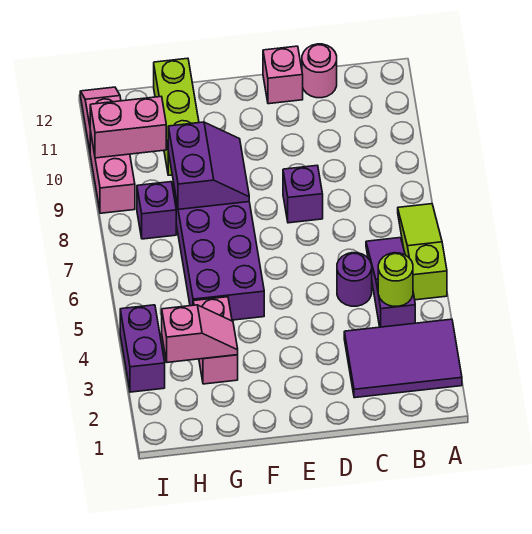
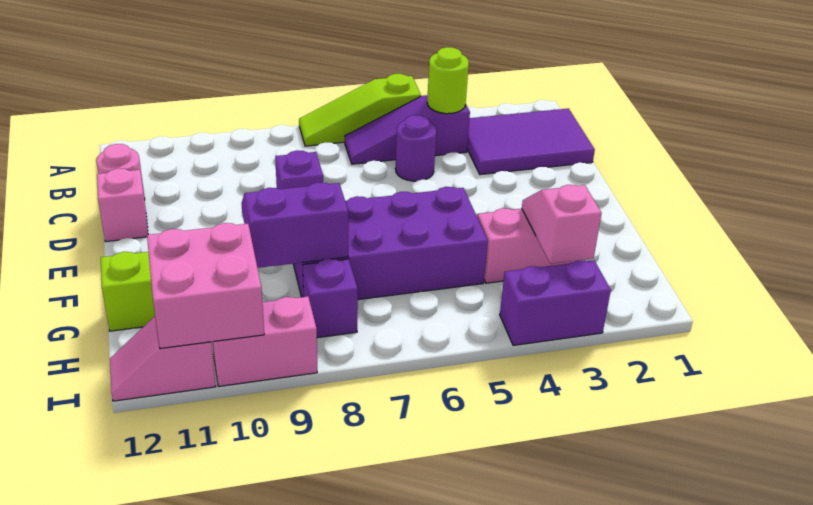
purple 2x3 tile [344,319,462,398] -> purple 2x3 tile turned to [467,108,595,175]
pink 1x2 brick [90,97,166,158] -> pink 2x2 brick [147,223,264,349]

